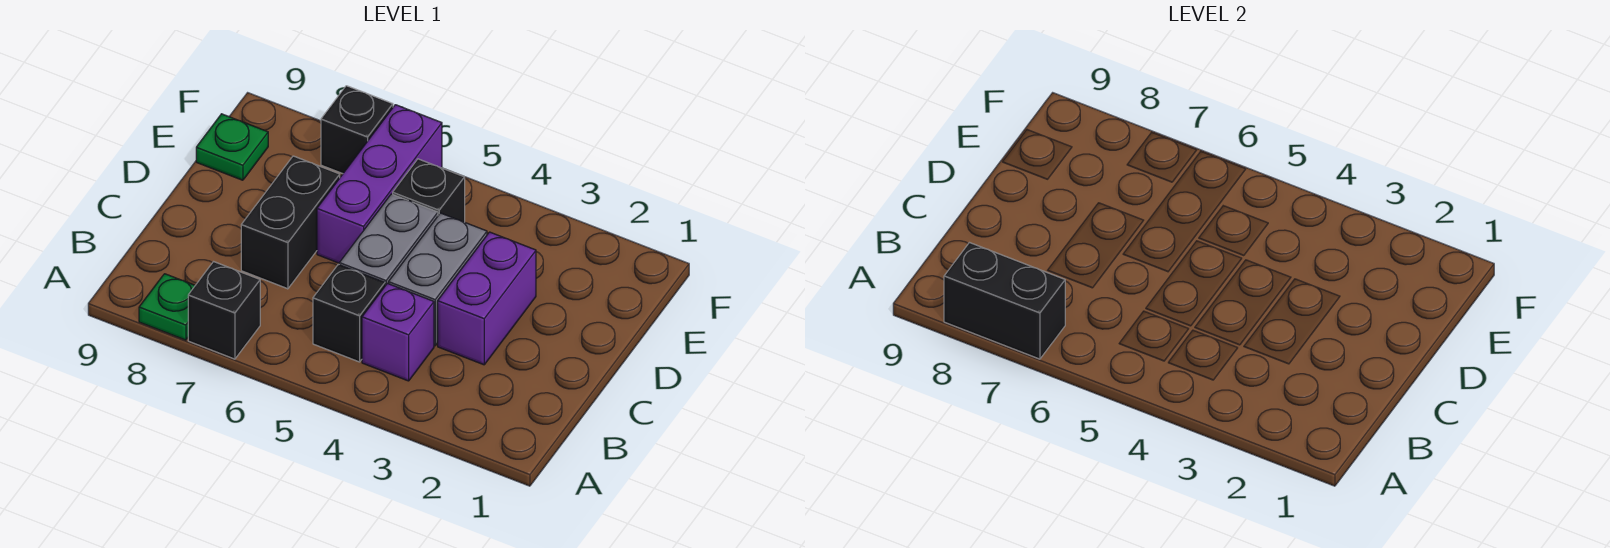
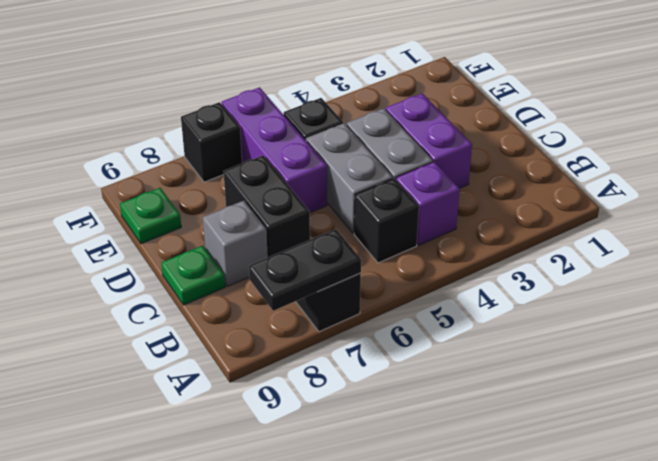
black 1x2 brick [944,243,1065,359] -> black 1x2 plate [249,229,361,311]
green 1x1 plate [139,274,195,340] -> green 1x1 plate moved to [161,246,225,305]
none -> grey 1x1 brick [203,201,268,286]

